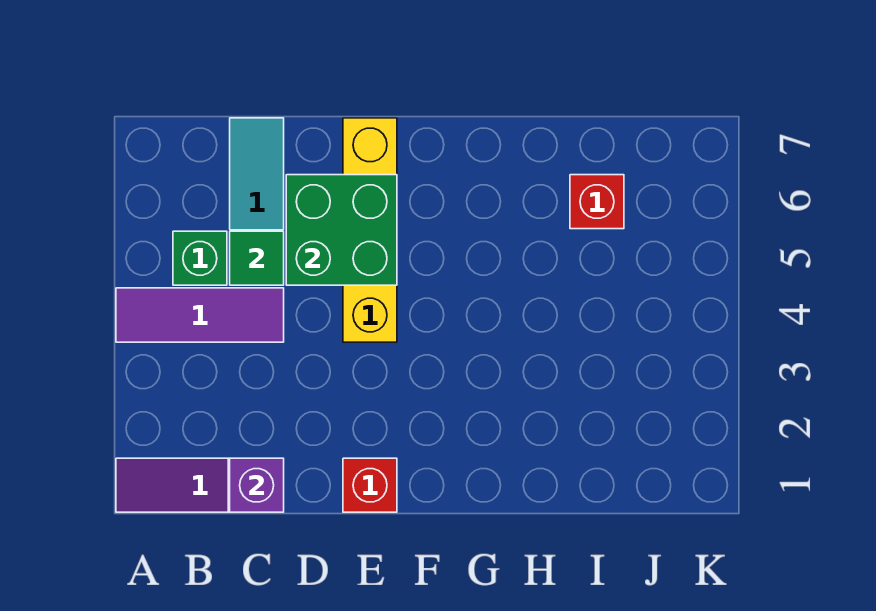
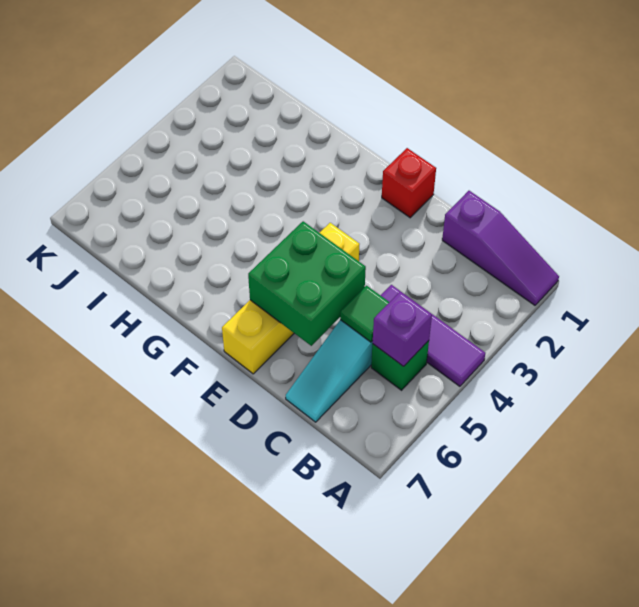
purple 1x1 brick [230,458,284,512] -> purple 1x1 brick moved to [373,292,432,366]
red 1x1 brick [570,175,624,229] -> none

